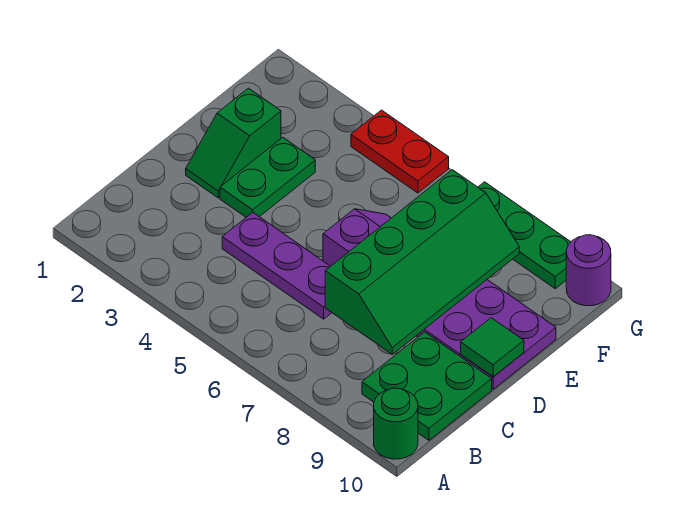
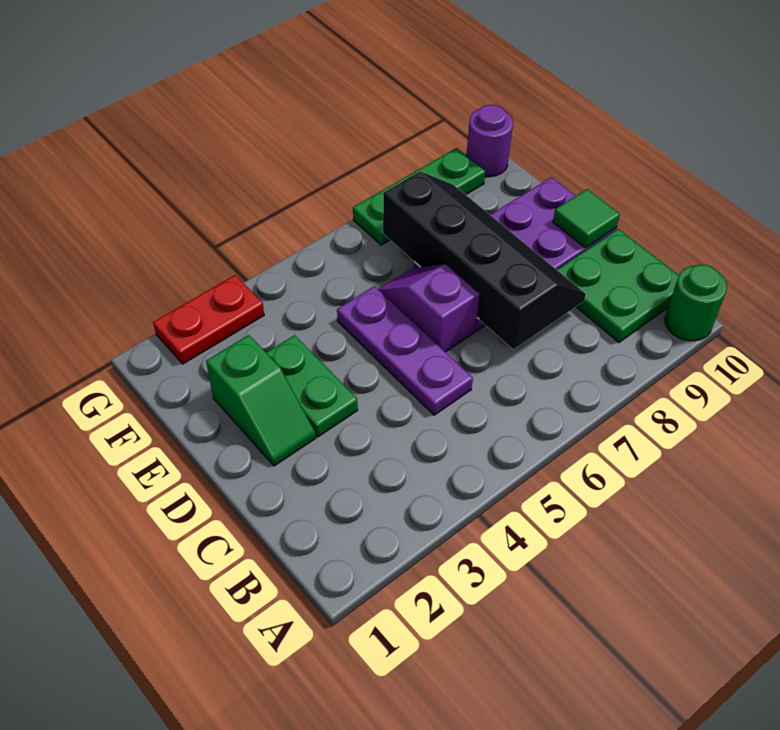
purple 1x3 plate [222,213,332,319] -> purple 1x3 plate turned to [337,286,473,415]
green 2x4 slope [325,170,519,354] -> black 2x4 slope [383,171,586,349]
red 1x2 plate [351,110,449,193] -> red 1x2 plate moved to [153,275,264,364]

